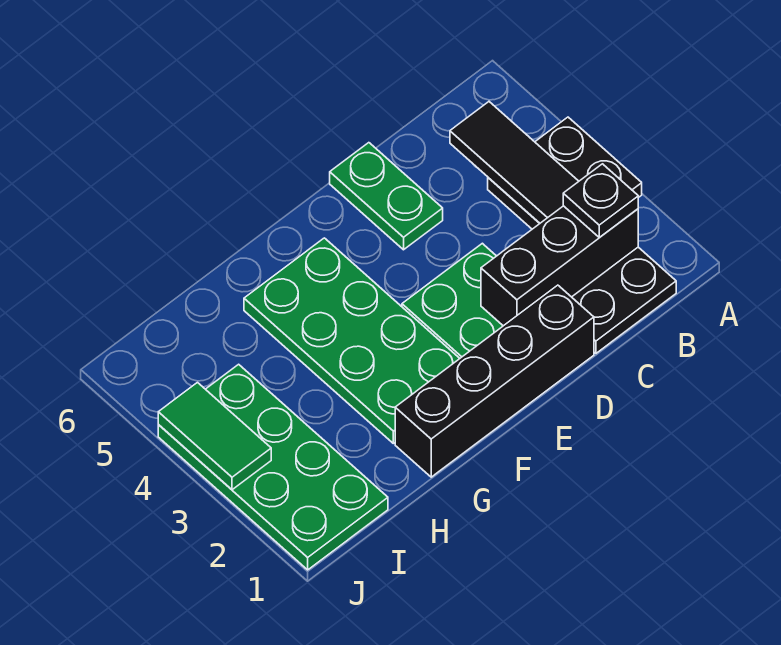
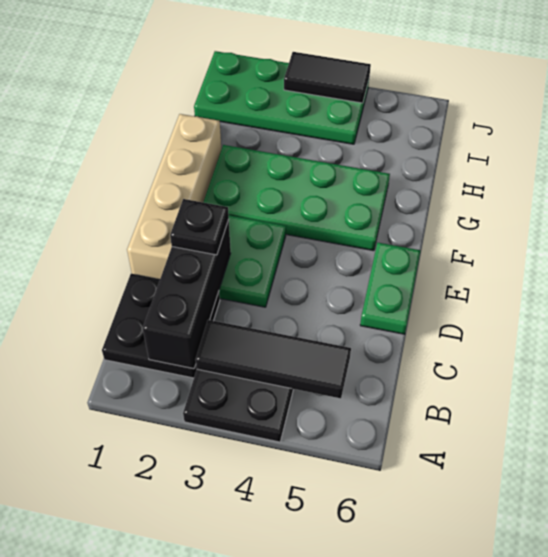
black 1x1 plate [563,164,638,238] -> black 1x1 plate moved to [170,199,229,255]
black 1x4 brick [395,285,594,477] -> tan 1x4 brick [127,114,221,279]
green 1x2 plate [330,143,443,250] -> green 1x2 plate turned to [360,243,420,334]
green 1x2 tile [158,383,271,490] -> black 1x2 tile [284,52,371,103]

